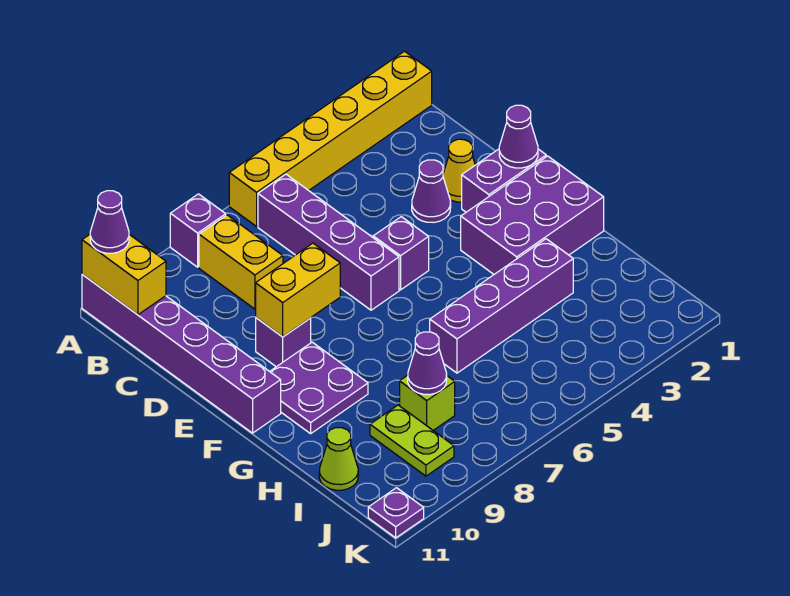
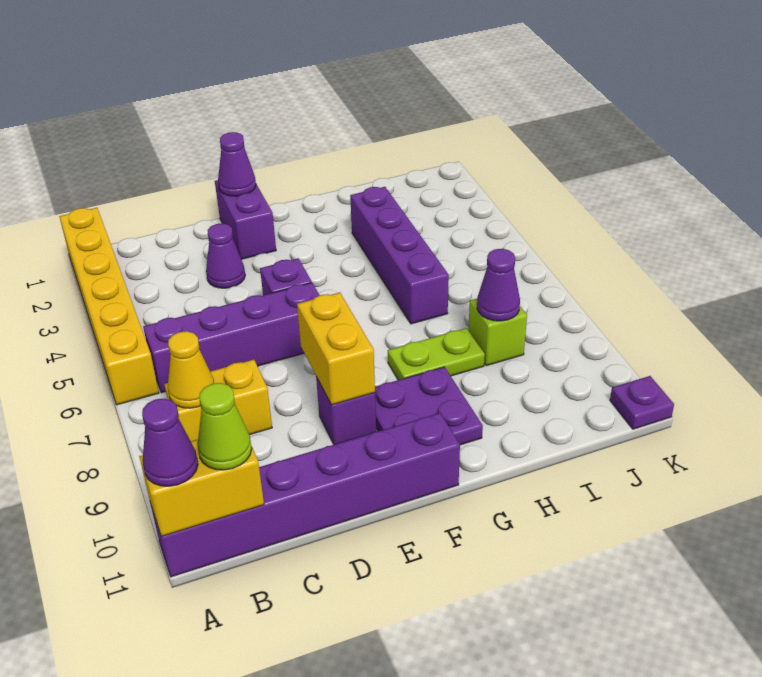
purple 1x1 brick [170,194,226,267] -> none
yellow 1x1 cone [443,139,475,202] -> yellow 1x1 cone moved to [168,331,214,408]
purple 2x3 brick [461,156,604,274] -> none
lime 1x2 plate [370,405,454,476] -> lime 1x2 plate moved to [388,328,485,380]
lime 1x1 cone [319,428,358,490] -> lime 1x1 cone moved to [198,383,252,470]

